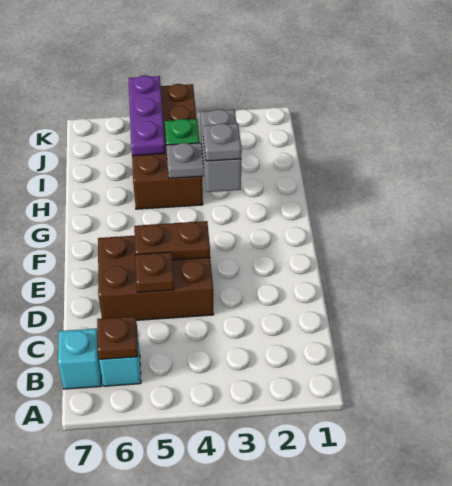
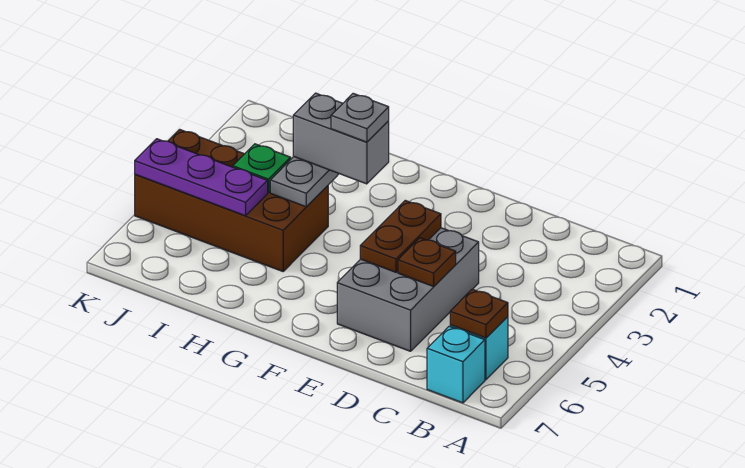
brown 2x3 brick [98,236,214,320] -> grey 2x3 brick [337,228,479,351]

